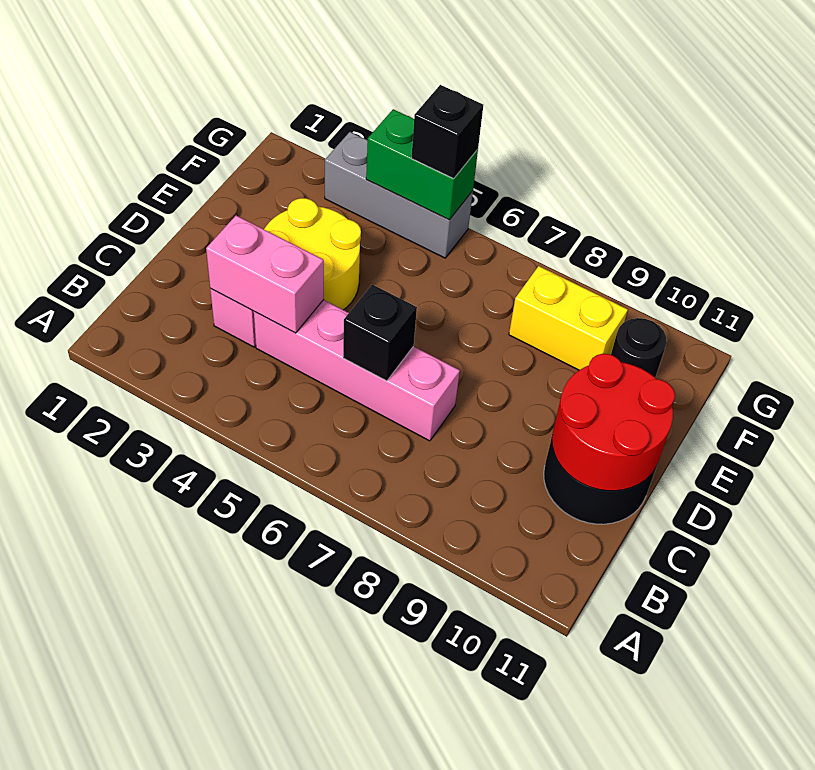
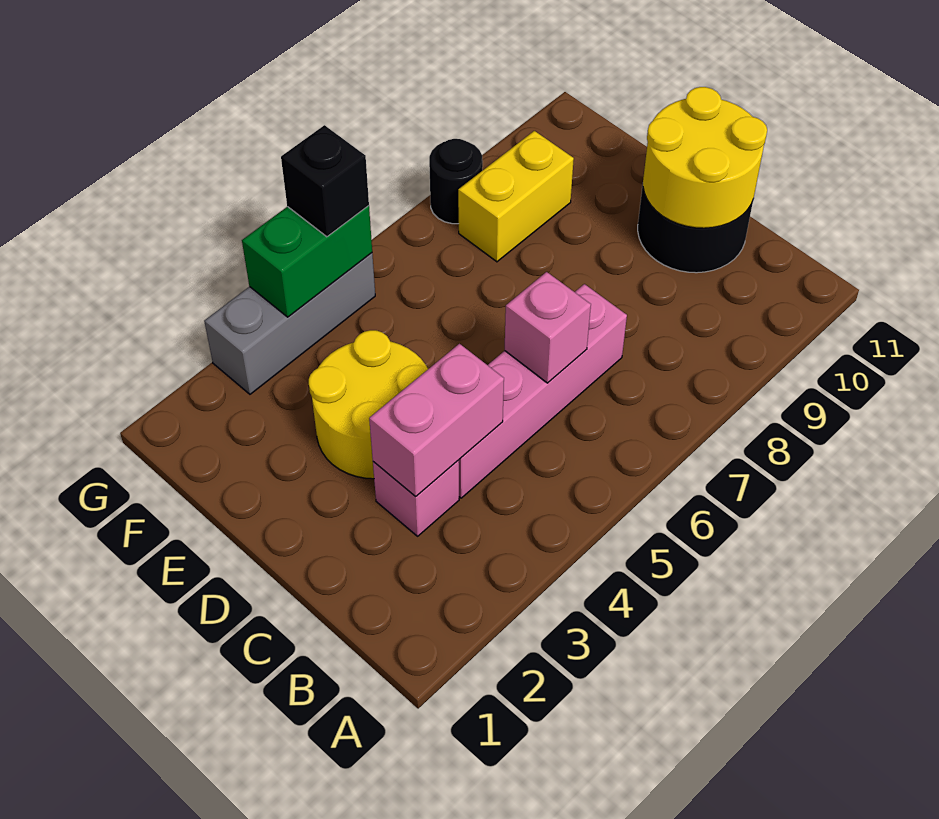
black 1x1 brick [343,285,417,381] -> pink 1x1 brick [505,272,591,383]
red 2x2 round brick [552,354,675,491] -> yellow 2x2 round brick [643,87,767,228]
black 1x1 round brick [611,318,667,377] -> black 1x1 round brick moved to [429,139,483,224]

